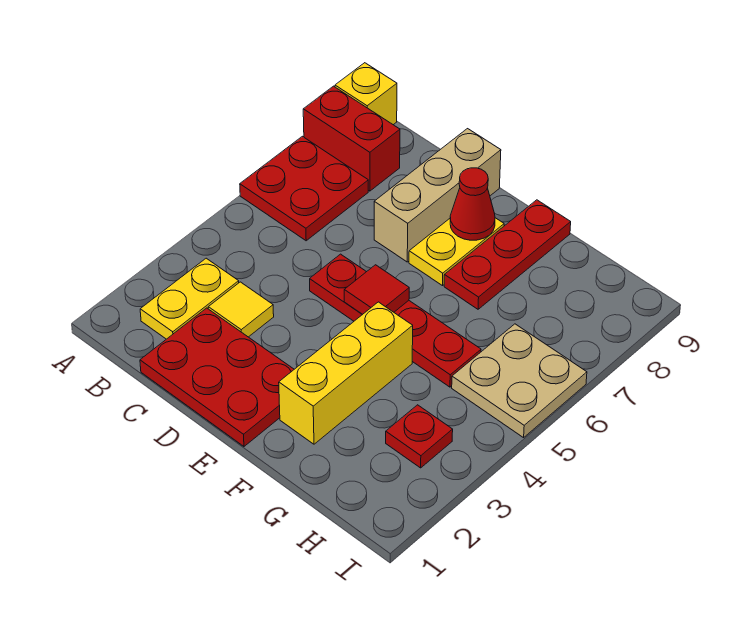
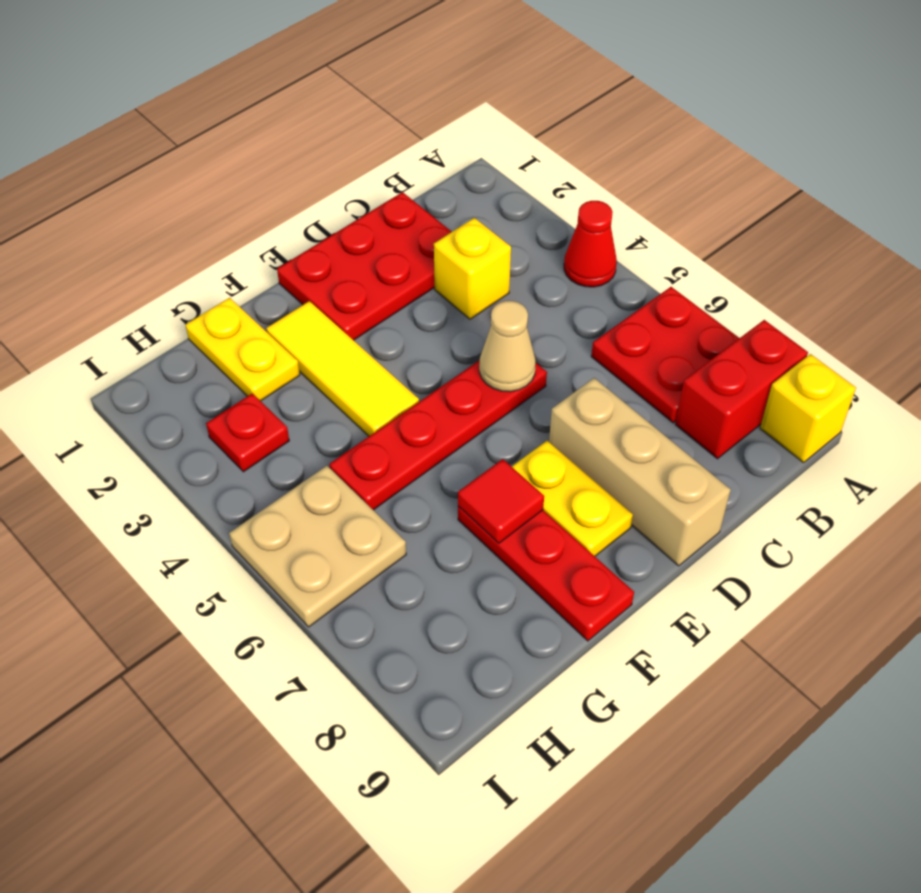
yellow 1x2 plate [140,258,239,339] -> yellow 1x2 plate moved to [185,298,300,401]
yellow 1x1 tile [208,282,274,337] -> yellow 1x1 brick [434,218,511,319]
none -> tan 1x1 cone [479,301,536,392]
red 1x1 tile [344,265,409,314] -> red 1x1 tile moved to [458,459,544,543]
red 1x1 cone [450,168,495,240] -> red 1x1 cone moved to [564,201,617,287]
yellow 1x3 brick [279,302,413,444] -> yellow 1x3 tile [266,301,419,436]

